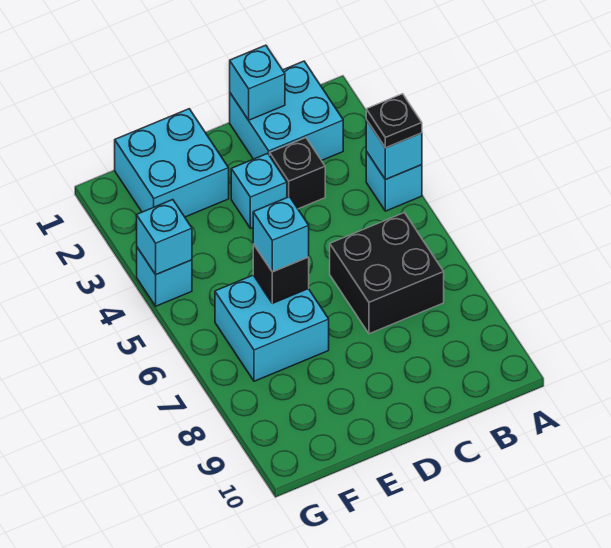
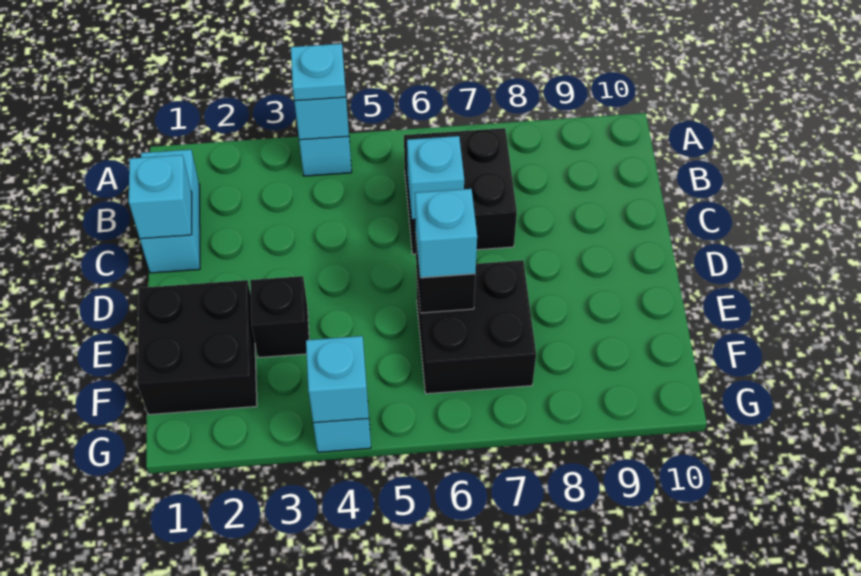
black 1x1 plate [366,94,422,148] -> cyan 1x1 plate [291,44,346,101]
cyan 2x2 brick [230,61,343,160] -> cyan 1x2 brick [140,150,200,273]
black 1x1 brick [270,138,325,209] -> black 1x1 brick moved to [250,276,309,358]
cyan 1x1 brick [231,153,287,228] -> cyan 1x1 brick moved to [407,136,464,220]
cyan 2x2 brick [115,109,229,217] -> black 2x2 brick [137,280,257,415]
cyan 2x2 brick [215,275,329,381] -> black 2x2 brick [416,260,536,394]

